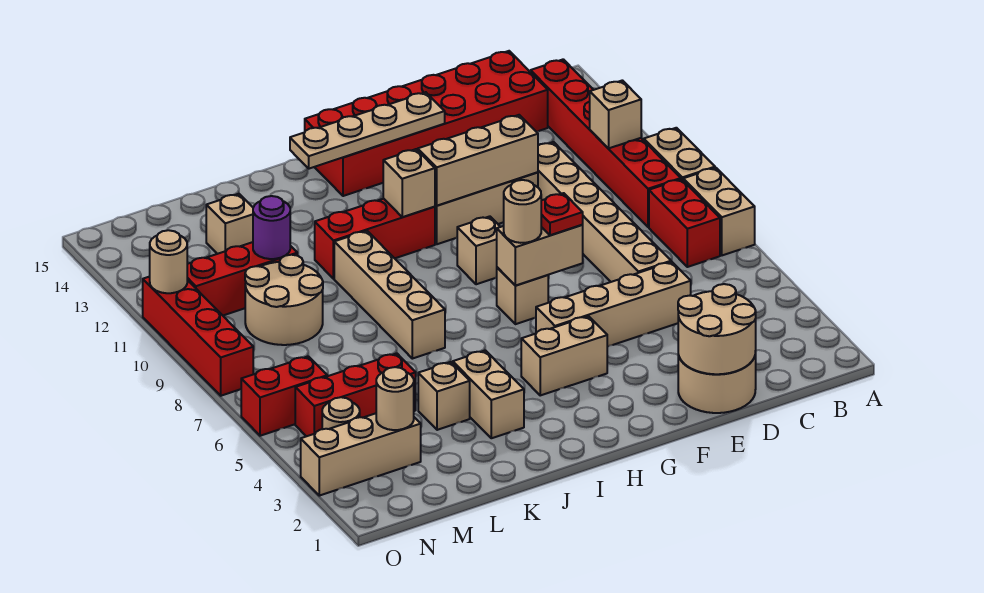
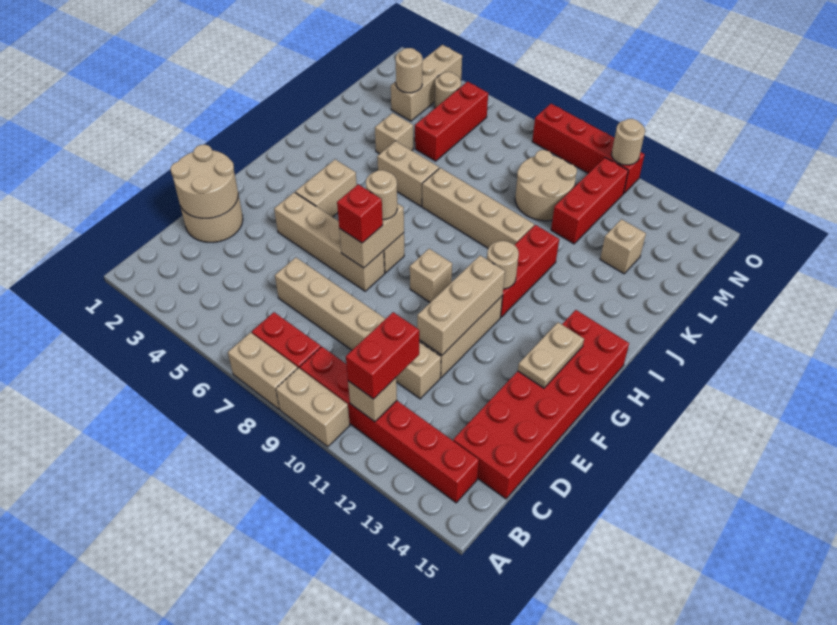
tan 1x4 brick [536,262,691,347] -> tan 1x4 brick turned to [274,192,385,291]
red 1x1 plate [541,193,583,235] -> red 1x1 brick [337,184,383,243]
tan 1x4 plate [290,92,445,169] -> tan 1x2 plate [518,322,584,388]
tan 1x1 brick [383,149,435,217] -> tan 1x1 round brick [487,241,519,289]
tan 1x2 brick [453,350,524,438] -> tan 1x2 brick moved to [377,141,439,206]
purple 1x1 round brick [253,196,290,259] -> none
red 1x2 brick [241,356,327,436] -> red 1x2 brick moved to [346,312,419,399]

